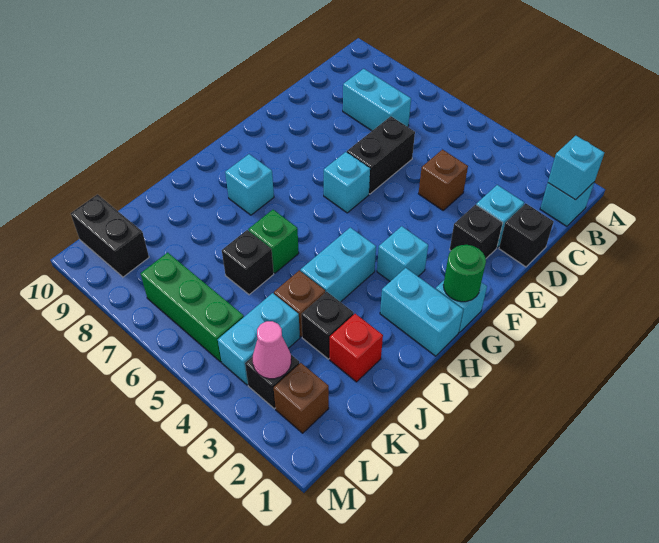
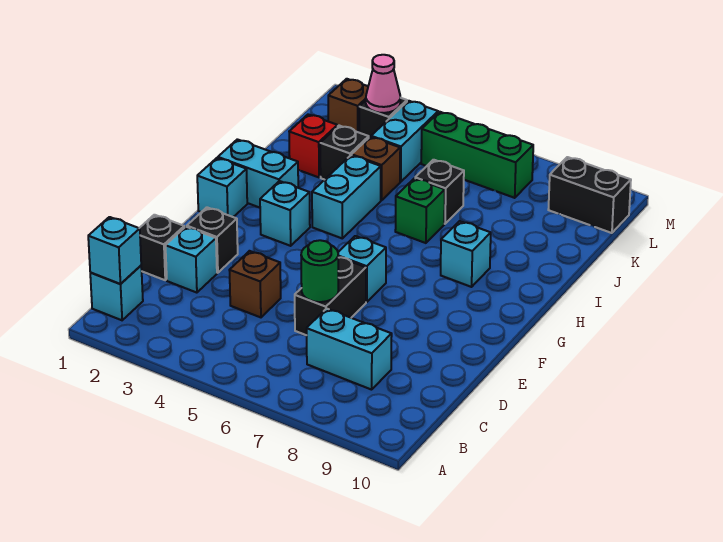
green 1x1 round brick [444,245,486,302] -> green 1x1 round brick moved to [301,240,338,302]

